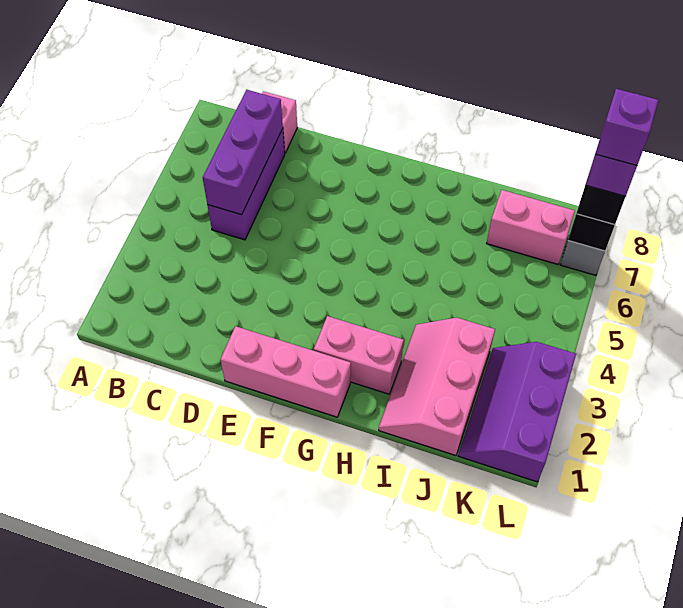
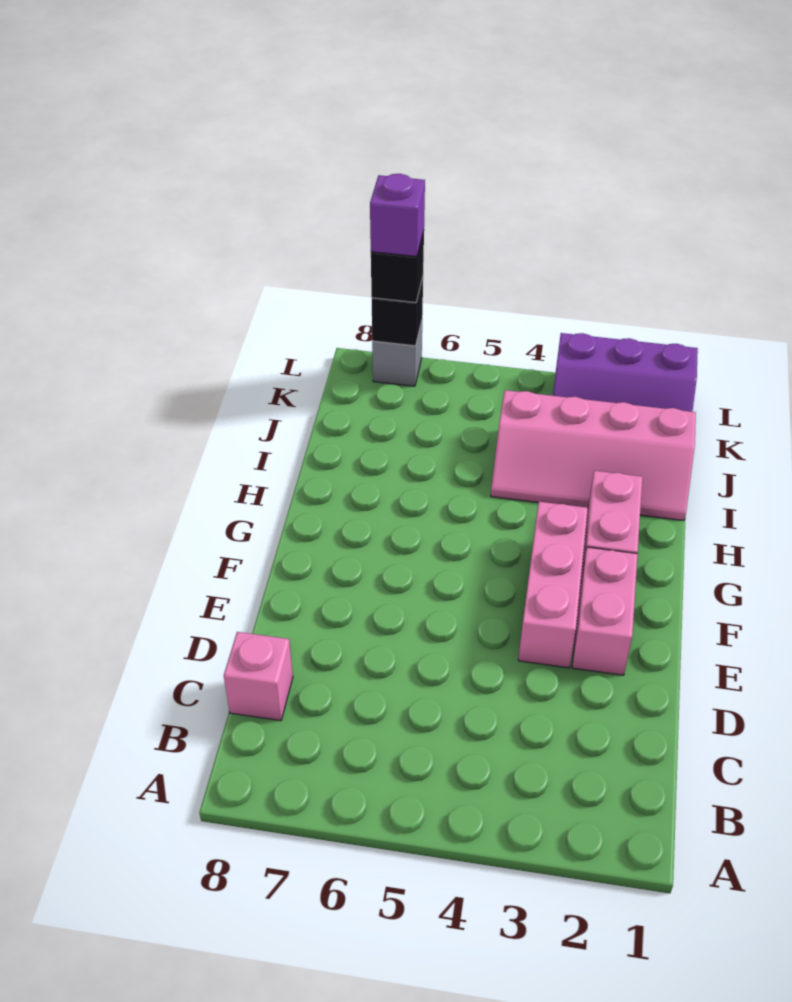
purple 1x3 brick [208,129,285,240] -> none
purple 1x3 brick [203,90,283,215] -> none
pink 1x3 brick [220,326,351,417] -> pink 1x3 brick moved to [518,502,588,668]
pink 2x3 slope [379,318,495,456] -> pink 2x4 slope [491,390,696,521]
pink 1x2 brick [487,190,575,264] -> pink 1x2 brick moved to [572,547,638,675]
purple 1x1 brick [596,89,658,166] -> none

